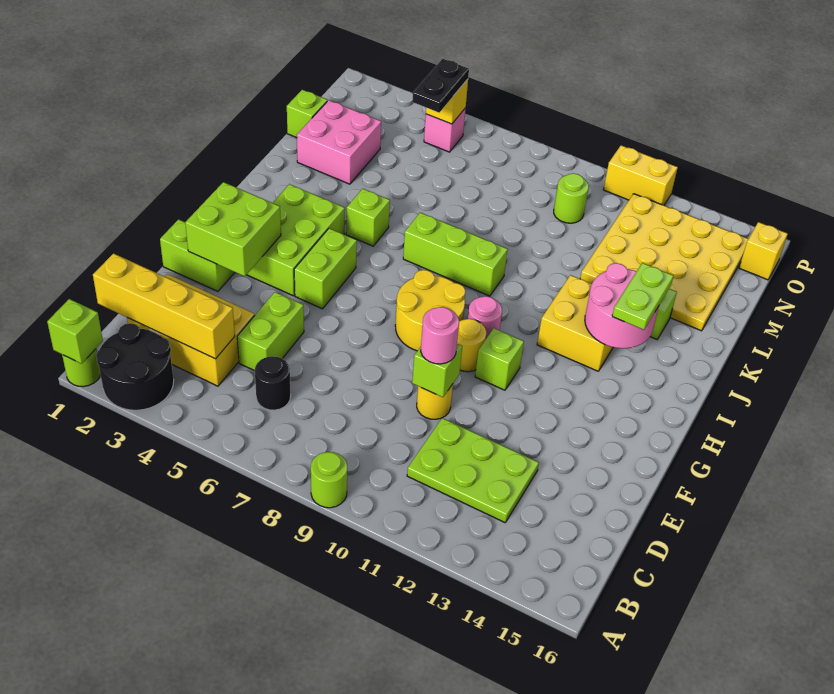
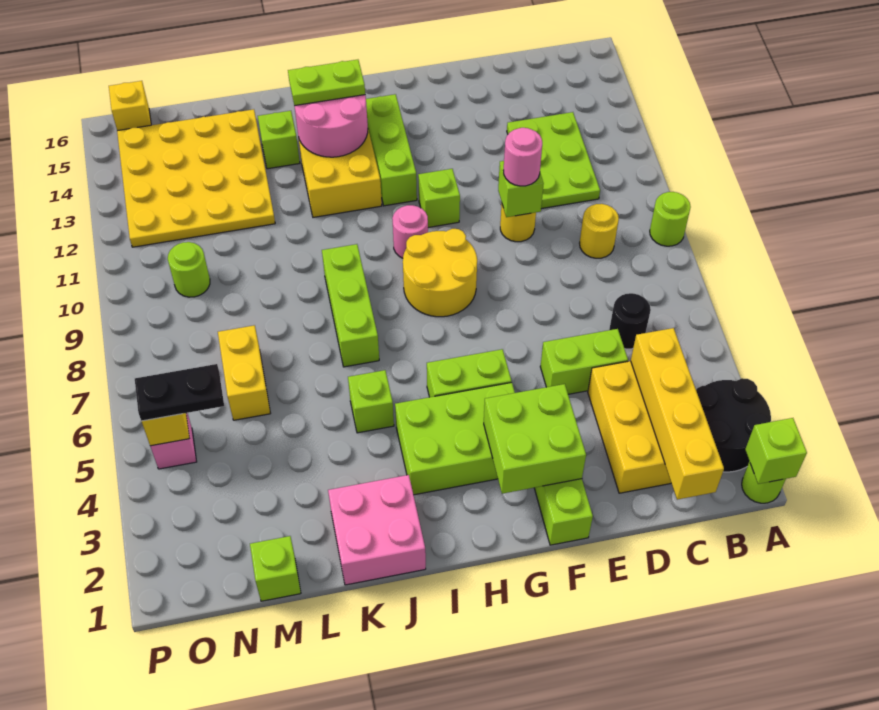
yellow 1x1 round brick [457,319,486,372] -> yellow 1x1 round brick moved to [580,204,619,258]
none -> lime 1x3 brick [366,94,417,206]
pink 2x2 brick [297,100,381,184] -> pink 2x2 brick moved to [328,475,426,585]
yellow 1x2 brick [604,145,678,205] -> yellow 1x2 brick moved to [218,325,271,420]

